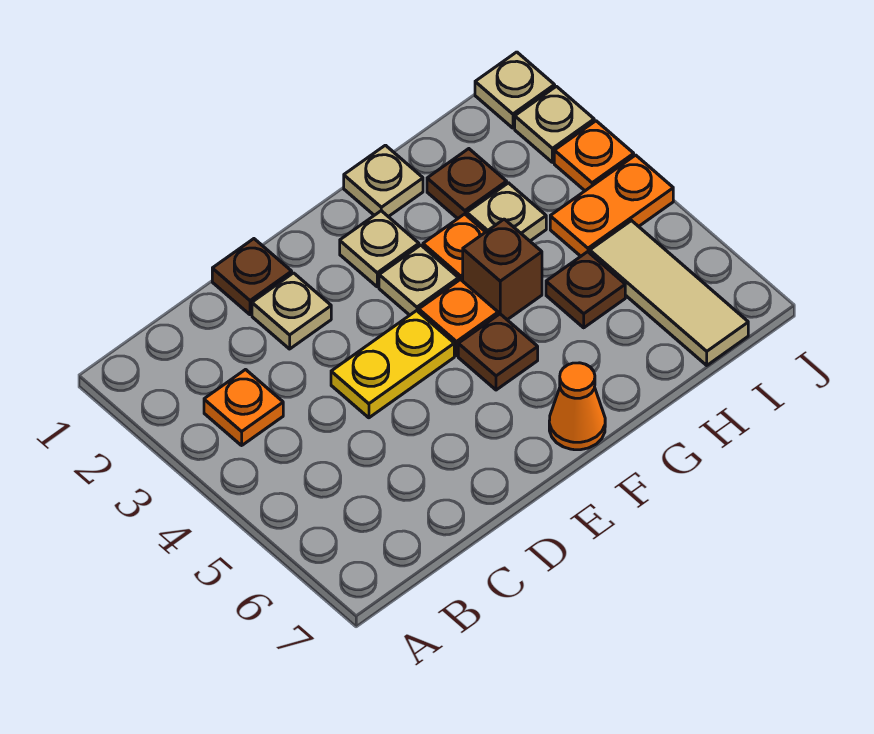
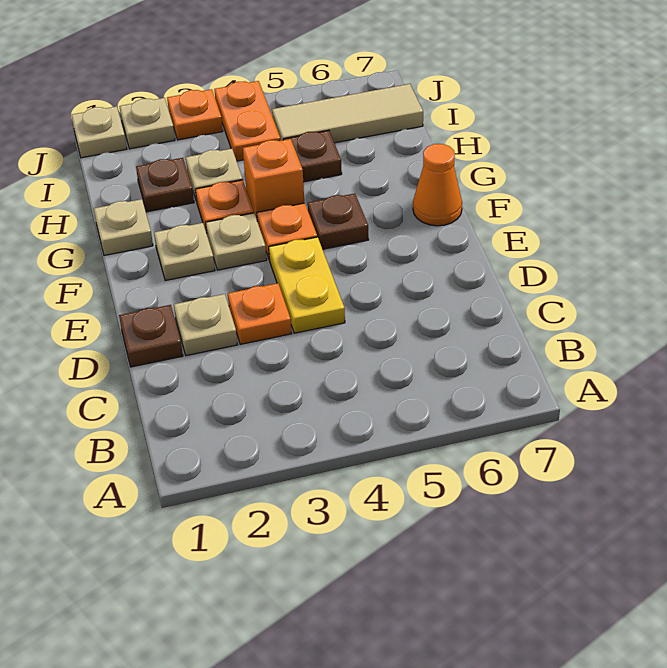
orange 1x1 plate [204,370,283,445] -> orange 1x1 plate moved to [228,283,292,344]
brown 1x1 brick [463,219,542,320] -> orange 1x1 brick [243,139,304,219]

